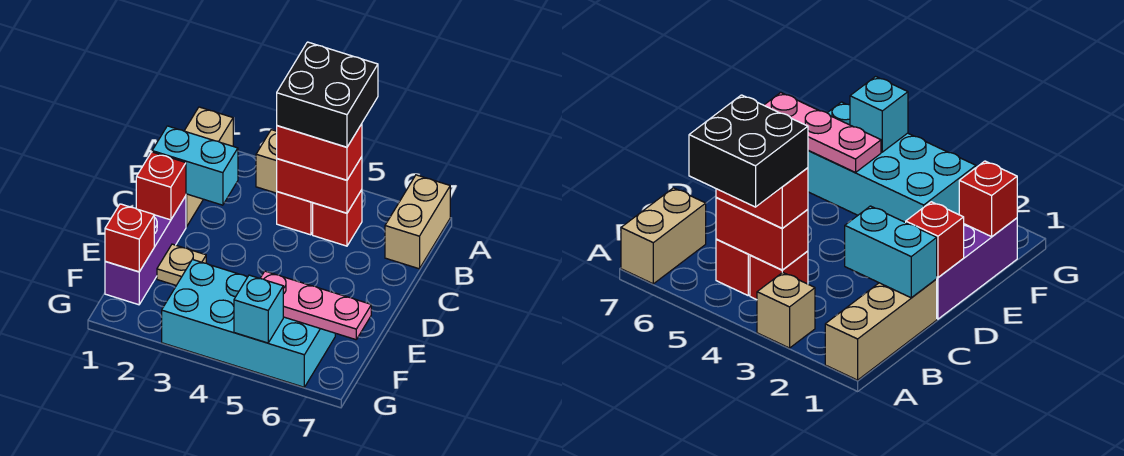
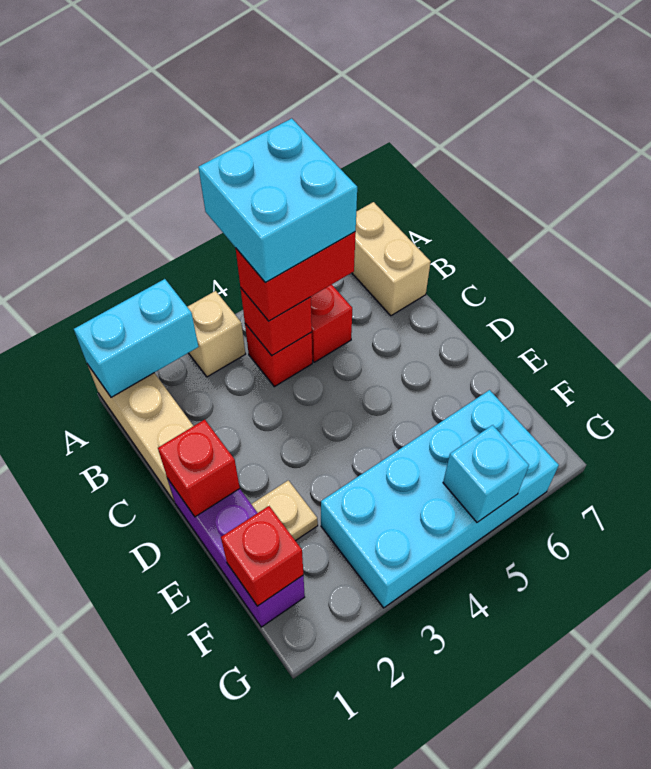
black 2x2 brick [277,42,378,147] -> cyan 2x2 brick [198,118,357,282]
red 1x2 brick [277,157,362,213] -> red 1x1 brick [241,289,312,355]
cyan 1x2 brick [152,126,238,205] -> cyan 1x2 brick moved to [74,279,198,397]
pink 1x3 plate [260,271,371,340] -> none

